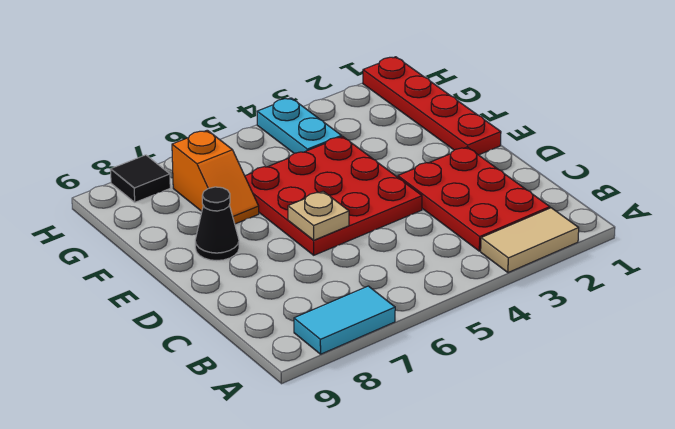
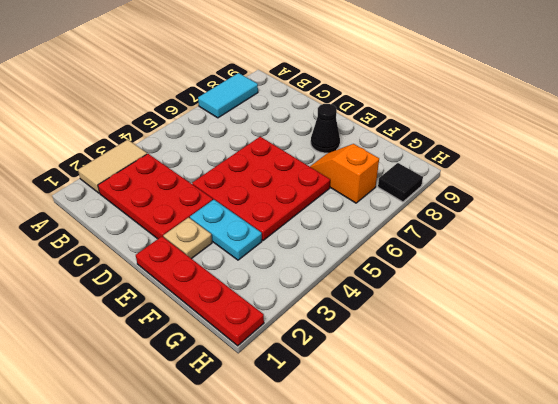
tan 1x1 plate [288,191,349,240] -> tan 1x1 plate moved to [163,218,212,259]
cyan 1x2 plate [257,98,342,153] -> cyan 1x2 plate moved to [190,200,262,260]

